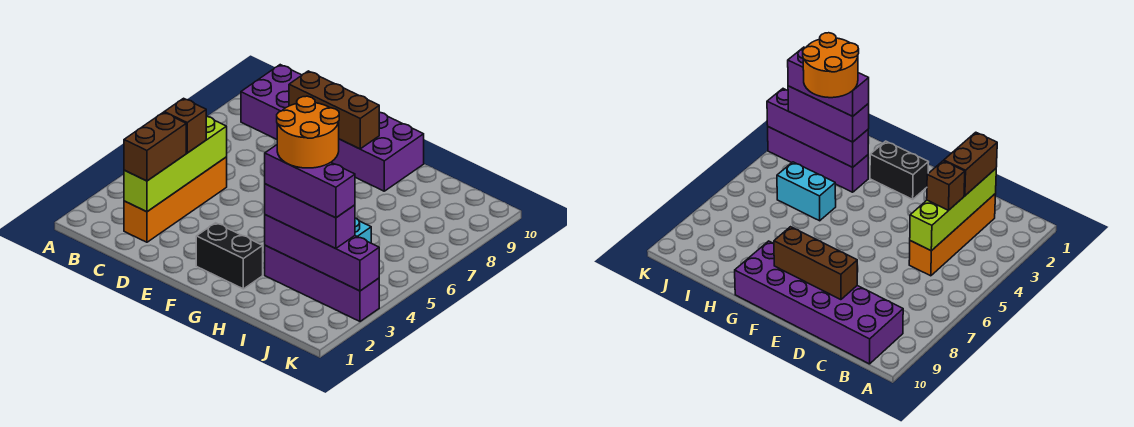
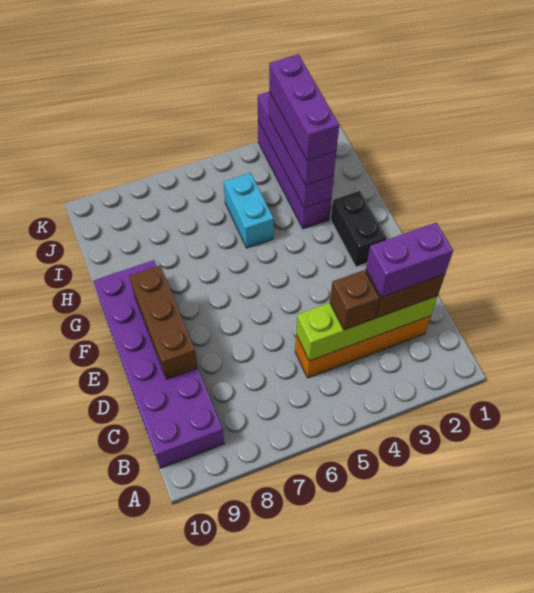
none -> purple 1x2 brick [366,223,453,297]
orange 2x2 round brick [277,96,339,168] -> none

